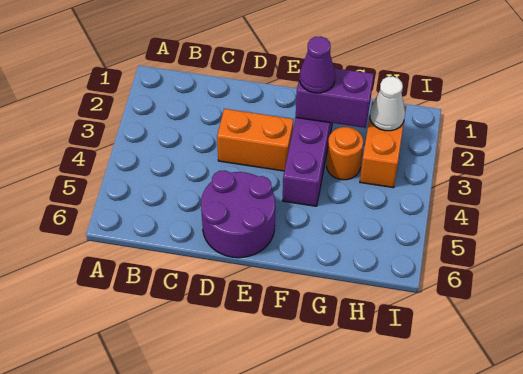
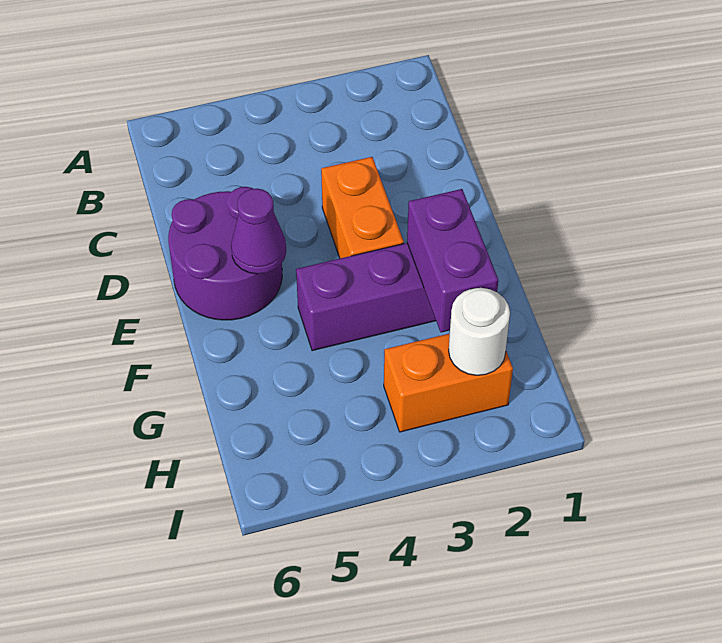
purple 1x1 cone [300,36,335,93] -> purple 1x1 cone moved to [231,189,286,274]
orange 1x1 round brick [327,127,363,180] -> none
white 1x1 cone [370,76,405,131] -> white 1x1 round brick [449,288,510,375]

